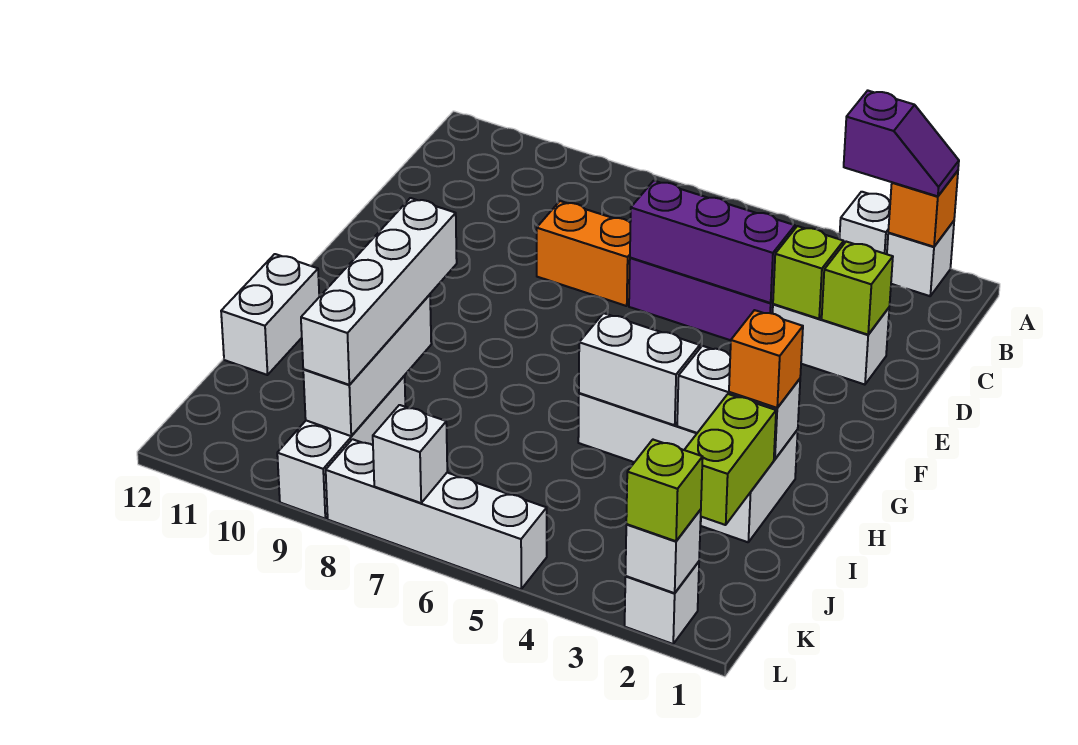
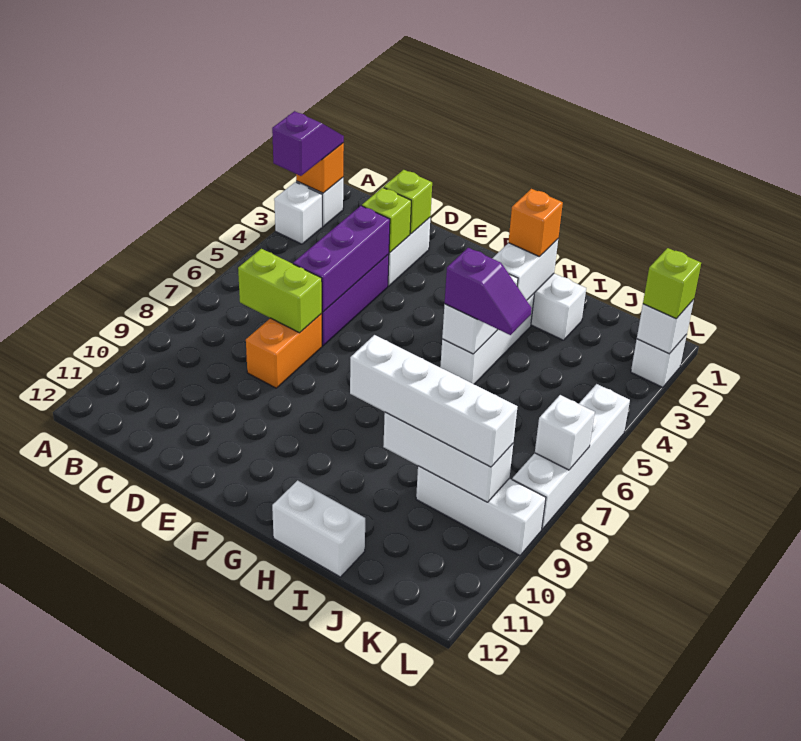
none -> purple 1x2 slope [445,248,532,335]
lime 1x2 brick [685,394,776,525] -> lime 1x2 brick moved to [238,249,322,333]

